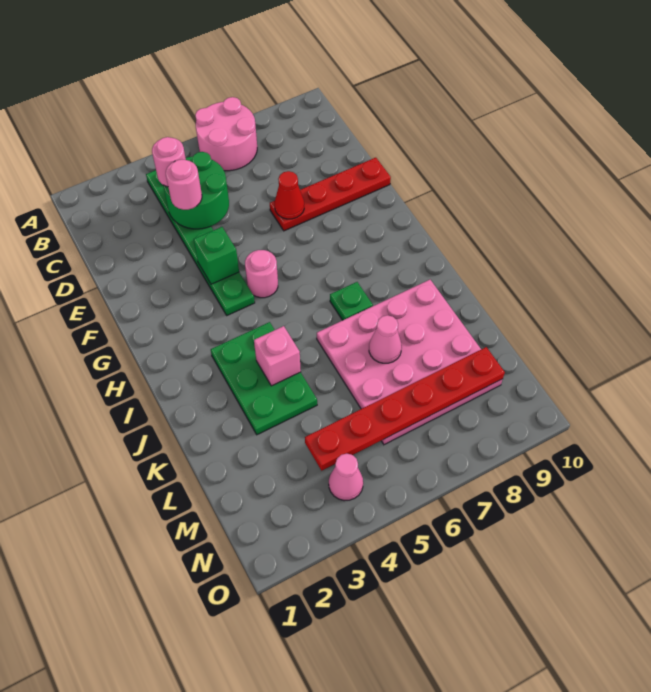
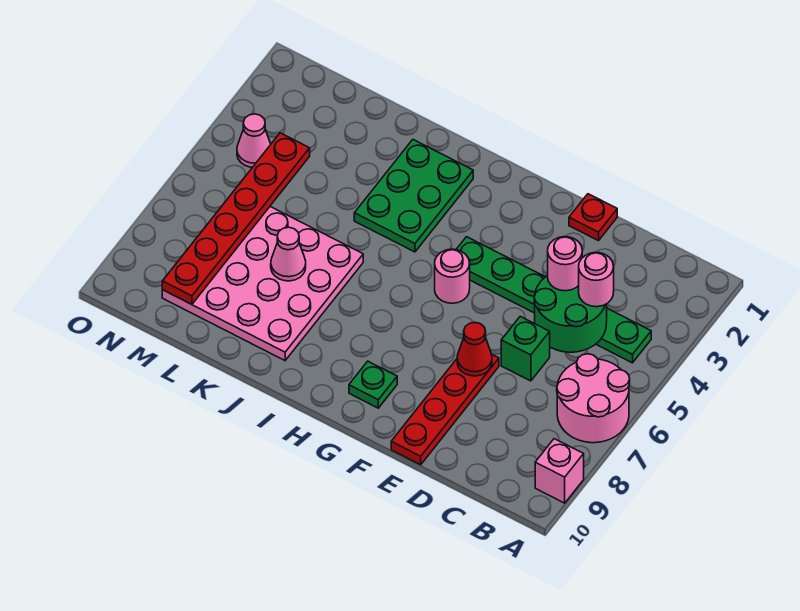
none -> red 1x1 plate [569,194,617,241]
green 1x1 brick [194,227,239,284] -> green 1x1 brick moved to [501,316,550,381]
green 2x3 plate [211,322,317,435] -> green 2x3 plate turned to [354,140,473,252]
green 1x1 plate [330,282,373,320] -> green 1x1 plate moved to [349,361,397,408]
pink 1x1 brick [254,326,301,386] -> pink 1x1 brick moved to [535,439,584,503]

